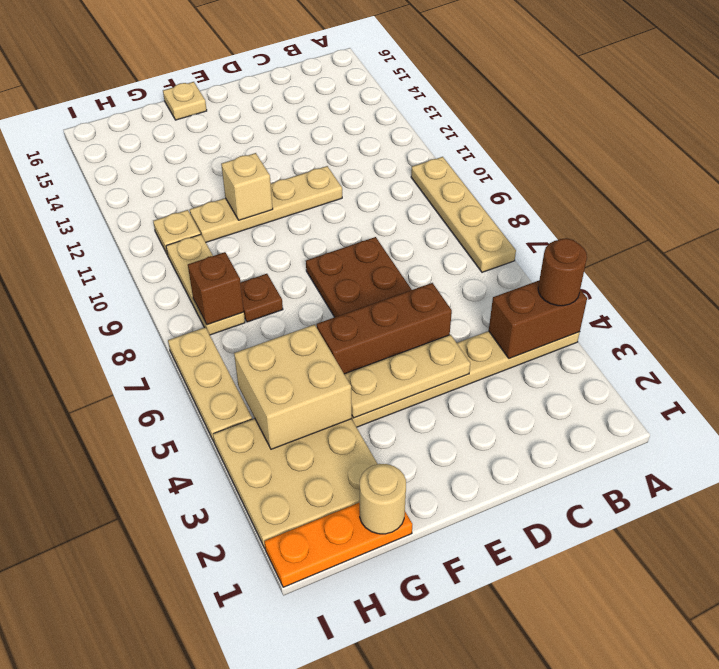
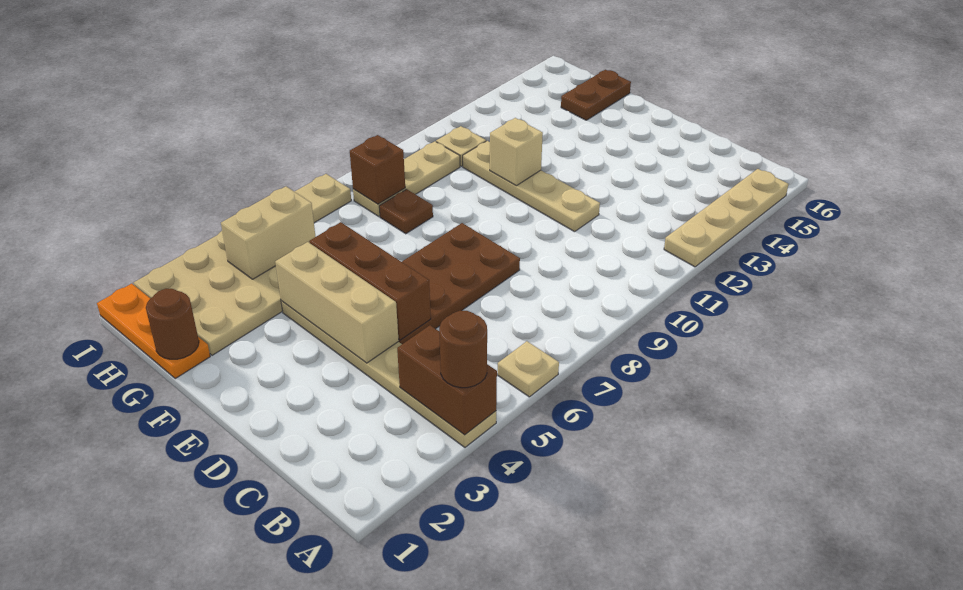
tan 1x4 plate [411,157,516,272] -> tan 1x4 plate moved to [664,169,788,267]
tan 1x3 plate [344,335,470,418] -> tan 1x3 brick [275,242,399,363]
tan 1x1 plate [163,82,207,120] -> tan 1x1 plate moved to [498,341,559,397]
tan 1x1 round brick [360,464,406,534] -> brown 1x1 round brick [146,289,199,359]
tan 2x2 brick [234,325,352,449] -> tan 1x2 brick [221,186,315,279]
none -> brown 1x2 plate [561,70,631,120]

